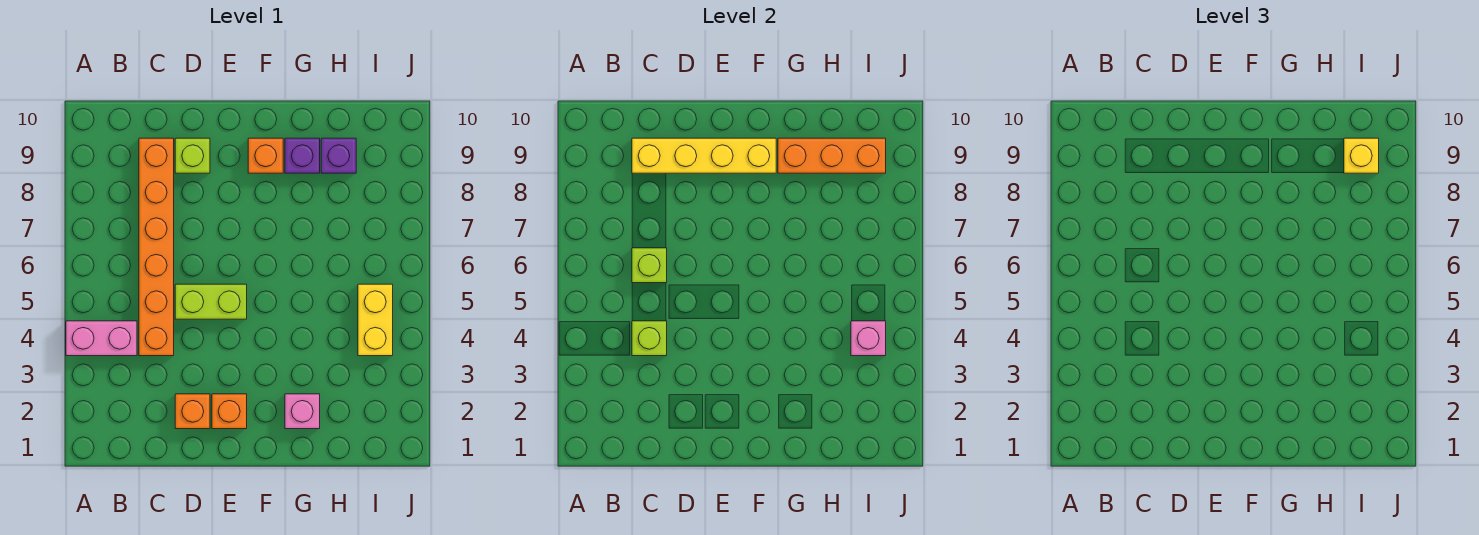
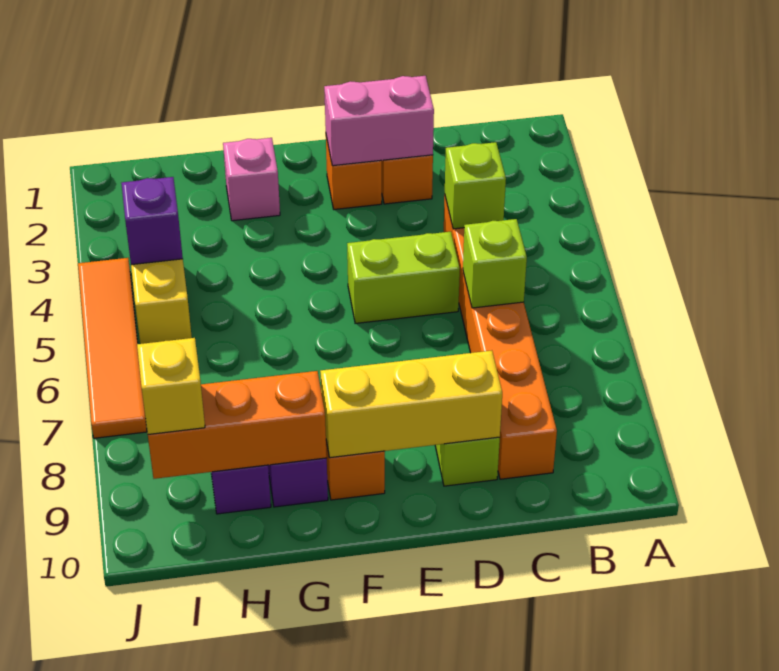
pink 1x2 brick [66,321,137,356] -> pink 1x2 brick moved to [324,76,434,166]
yellow 1x4 brick [632,138,776,173] -> yellow 1x3 brick [320,351,502,458]
pink 1x1 brick [851,321,886,356] -> purple 1x1 brick [121,177,183,265]
none -> orange 1x4 tile [78,258,147,438]

